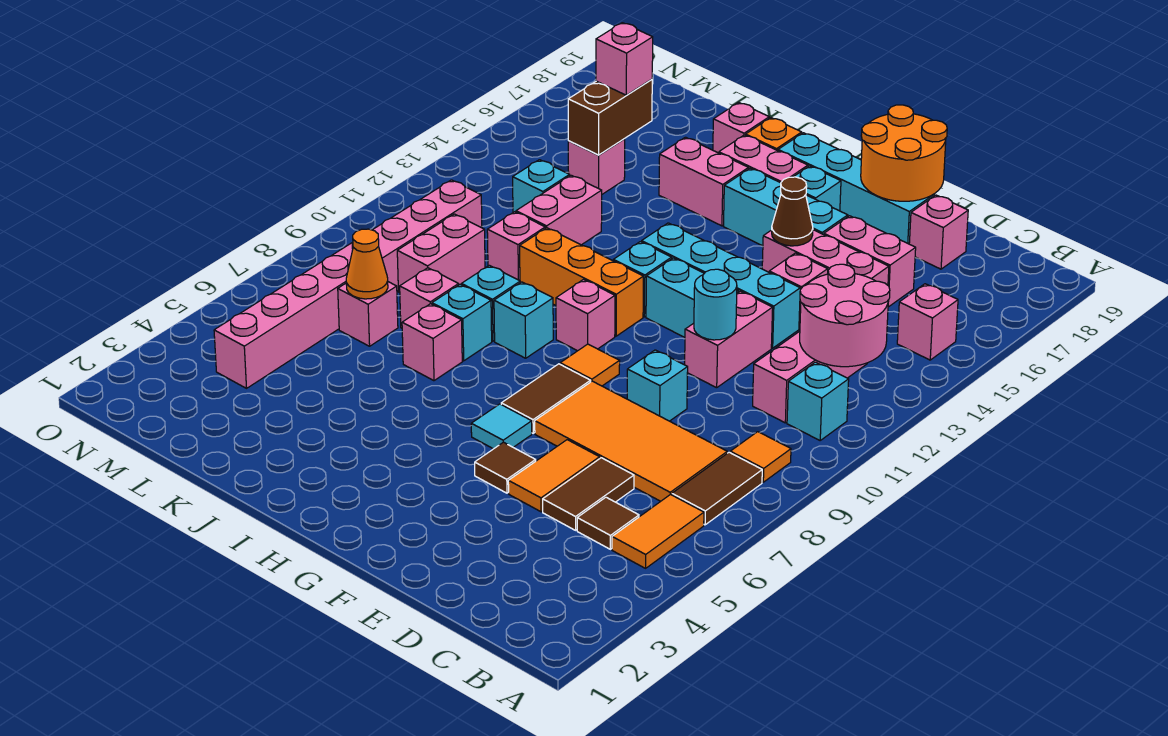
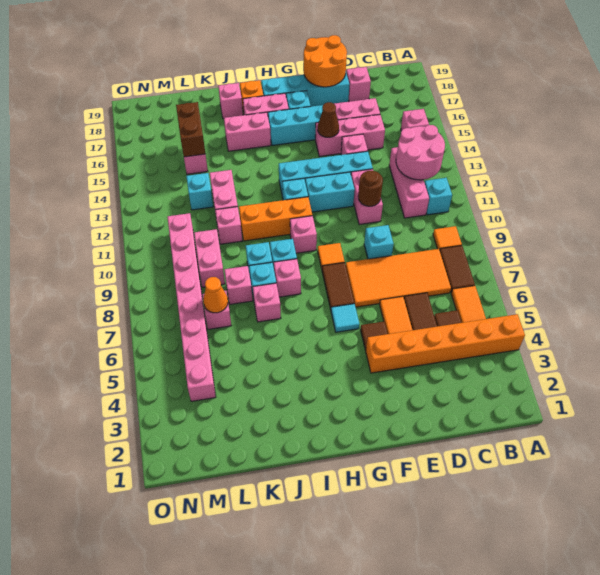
none -> orange 1x6 brick [366,314,525,373]
cyan 1x1 round brick [694,269,737,340] -> brown 1x1 round brick [358,171,383,206]
pink 1x1 brick [596,23,653,95] -> pink 1x1 brick moved to [274,259,301,297]

